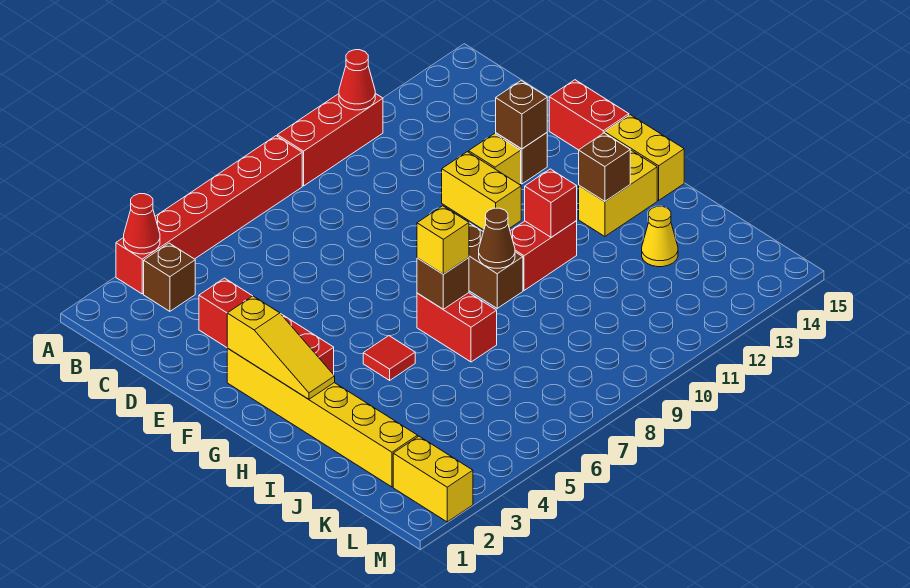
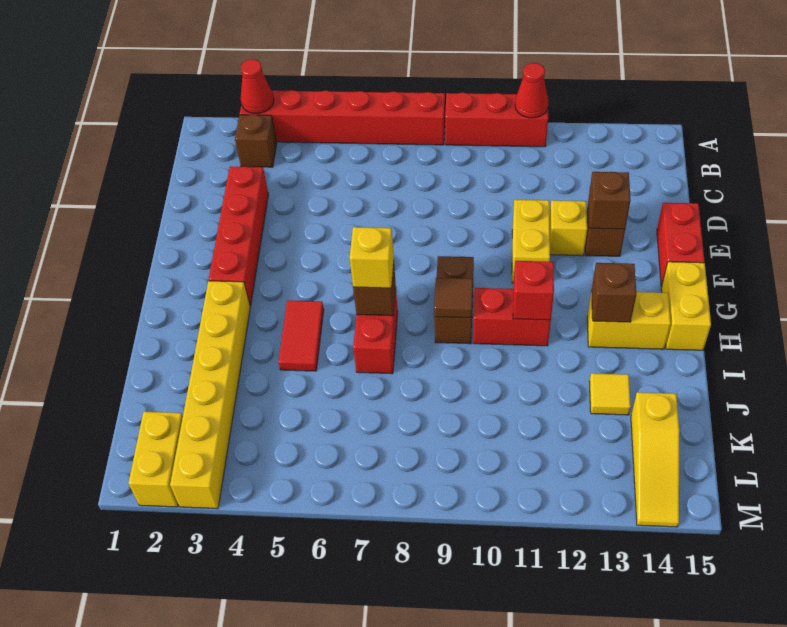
yellow 1x6 brick [227,348,418,487] -> yellow 1x6 brick moved to [170,281,250,509]
yellow 1x3 slope [227,296,335,399] -> yellow 1x3 slope moved to [631,392,679,527]
red 1x1 tile [363,336,415,380] -> red 1x2 tile [279,300,324,371]
brown 1x1 cone [479,208,515,268] -> brown 1x1 tile [434,278,473,318]
yellow 1x1 cone [642,206,678,267] -> yellow 1x1 tile [589,373,631,415]

